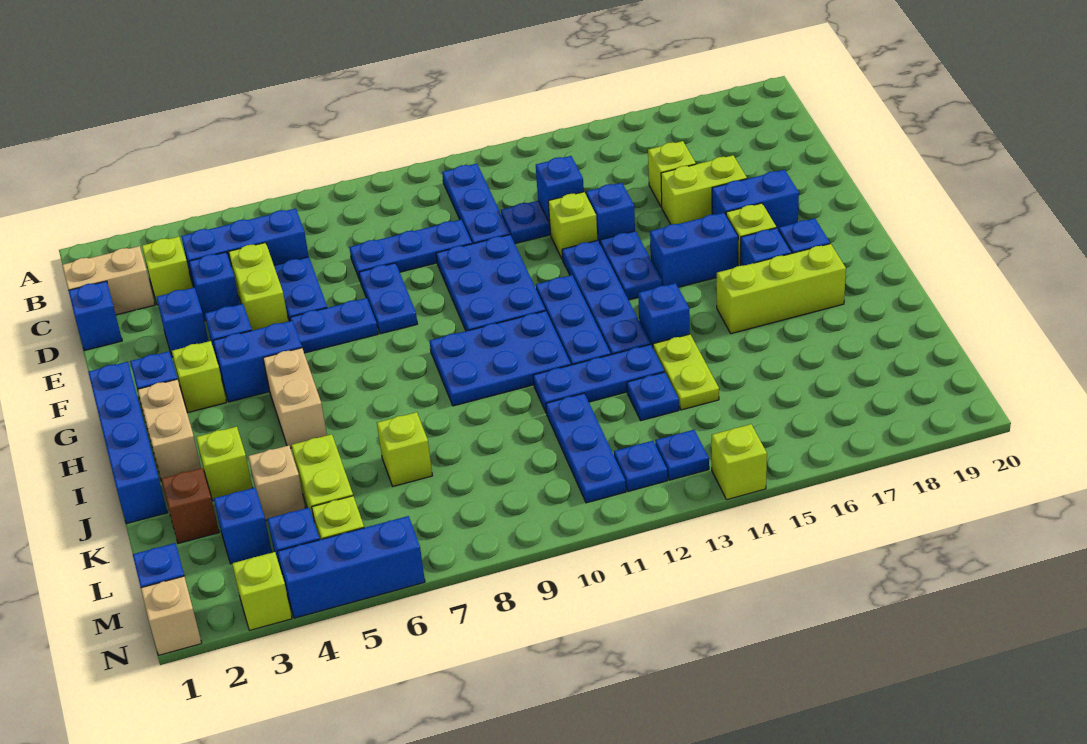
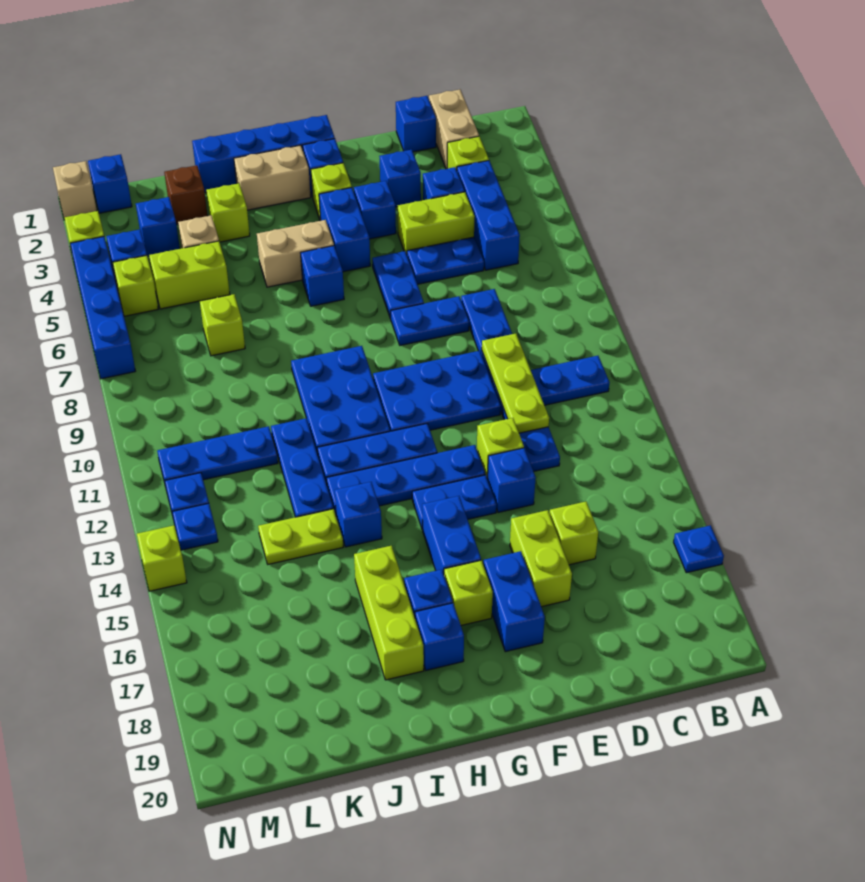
none -> lime 1x3 plate [482,334,549,433]
blue 1x1 brick [536,156,584,223] -> blue 1x1 brick moved to [301,246,344,306]
blue 1x1 plate [627,372,679,421] -> blue 1x1 plate moved to [674,525,724,573]
blue 1x3 brick [277,516,425,618] -> blue 1x4 brick [70,236,135,379]

